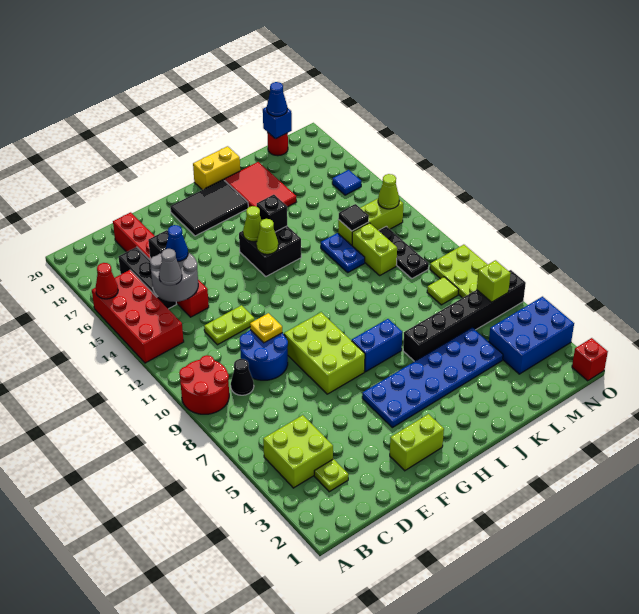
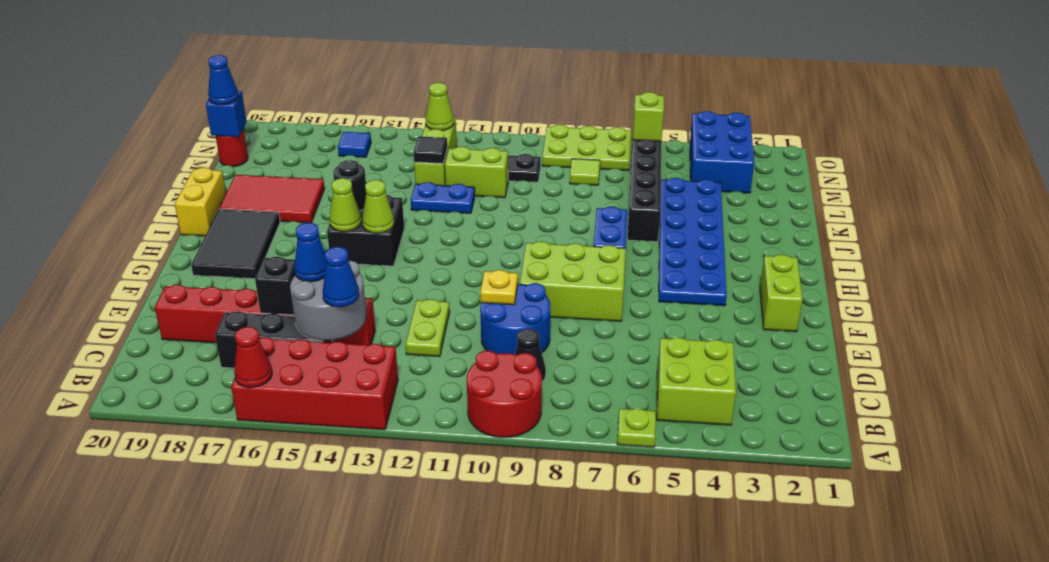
lime 1x1 plate [314,459,349,492] -> lime 1x1 plate moved to [617,408,656,447]
grey 1x1 cone [159,249,182,286] -> blue 1x1 cone [322,247,359,307]
black 1x1 brick [257,195,287,232] -> black 1x1 round brick [333,160,366,211]
red 1x1 brick [572,338,608,381] -> none

